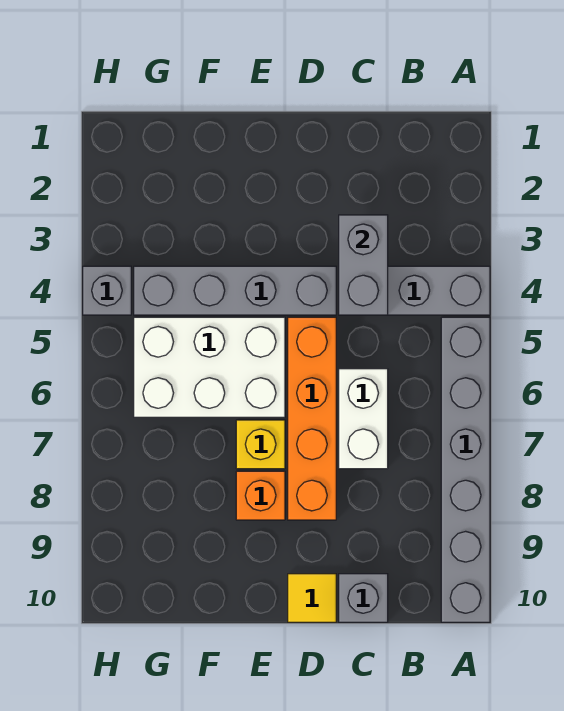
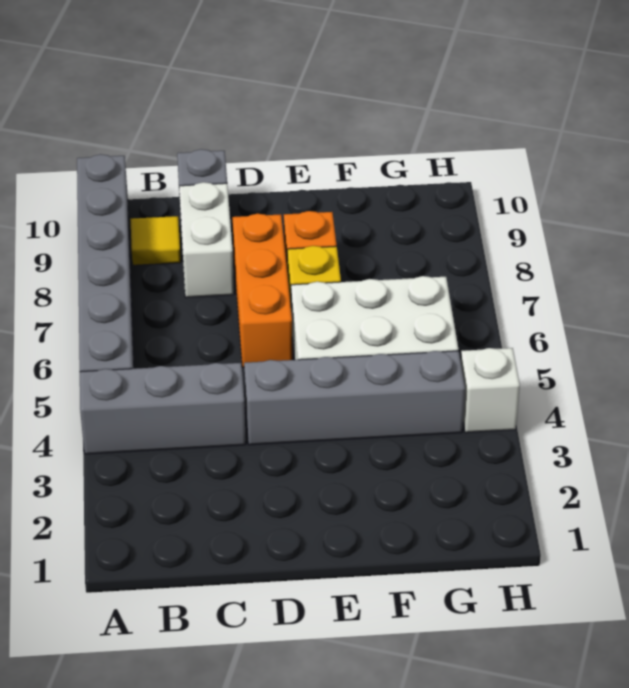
grey 1x2 brick [339,215,388,315] -> none
white 1x2 brick [339,369,388,469] -> white 1x2 brick moved to [179,182,234,298]
orange 1x4 brick [288,317,336,520] -> orange 1x3 brick [232,214,292,368]
yellow 1x1 tile [288,574,336,622] -> yellow 1x1 tile moved to [130,216,181,265]
grey 1x1 brick [83,266,131,315] -> white 1x1 brick [461,348,520,433]

